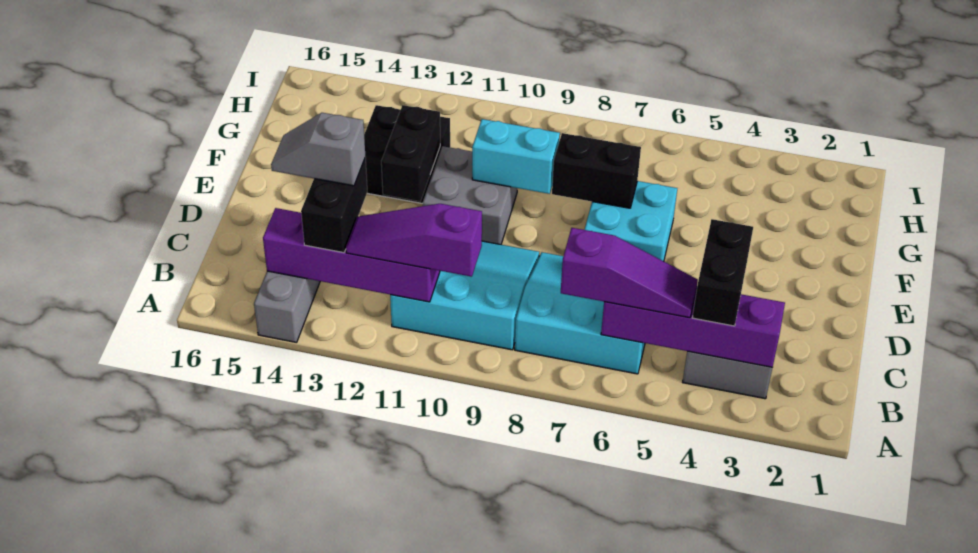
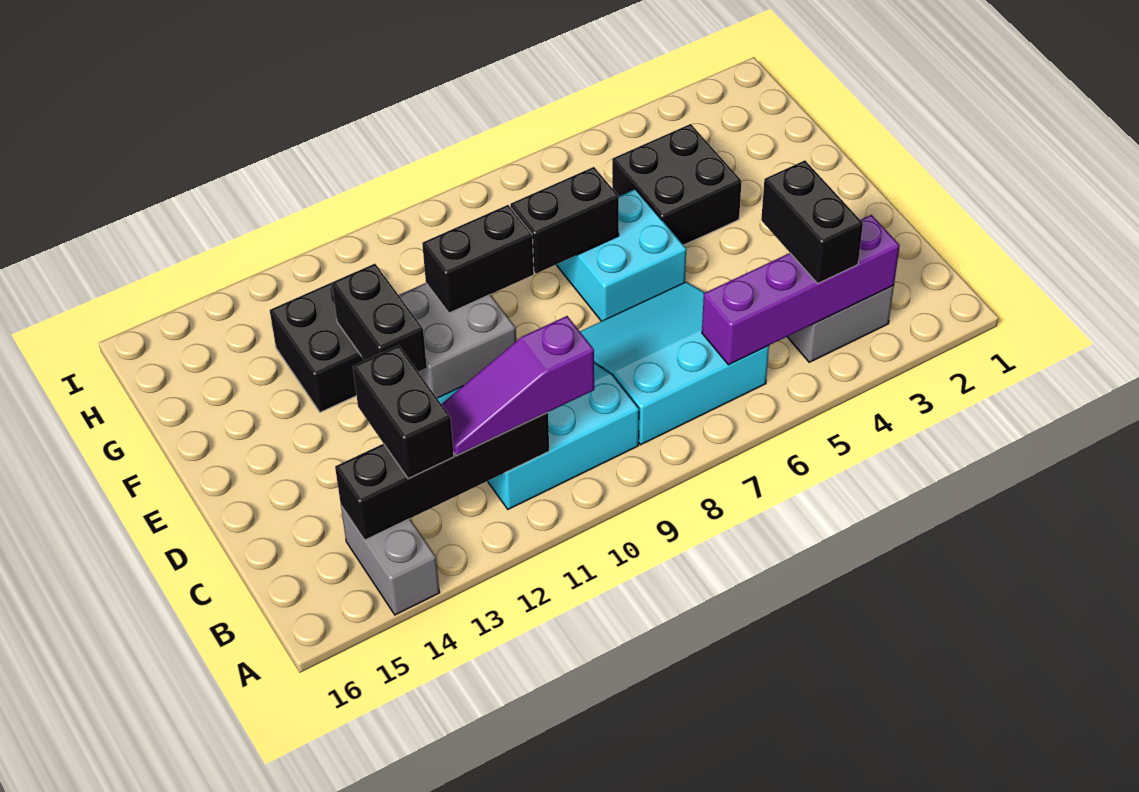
purple 1x3 slope [561,228,698,318] -> none
purple 1x4 brick [263,208,440,302] -> black 1x4 brick [335,413,549,540]
grey 1x2 slope [271,113,365,186] -> none
none -> black 2x2 brick [612,124,742,245]
cyan 1x2 brick [472,119,560,194] -> black 1x2 brick [422,205,534,313]

